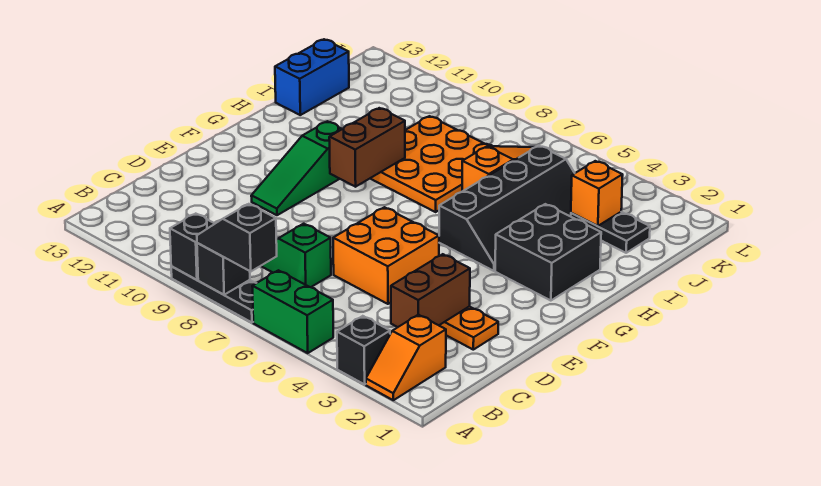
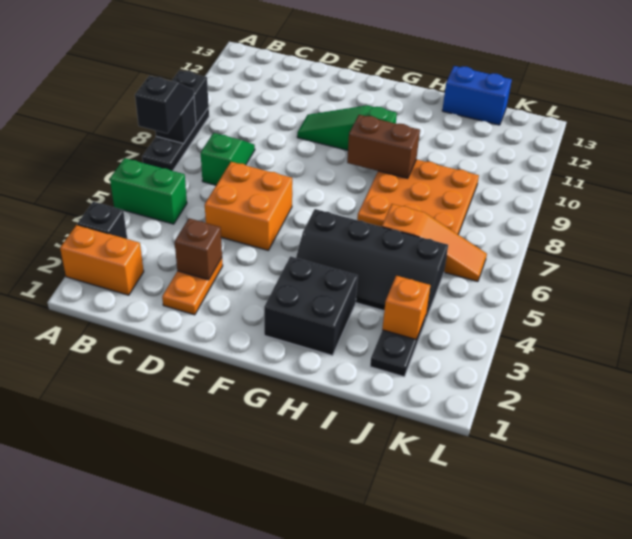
orange 1x2 slope [366,315,446,400] -> orange 1x2 brick [60,225,144,295]
green 1x2 brick [252,270,333,353] -> green 1x2 brick turned to [110,158,187,224]
brown 1x2 brick [391,254,470,327] -> brown 1x1 brick [175,218,222,280]

